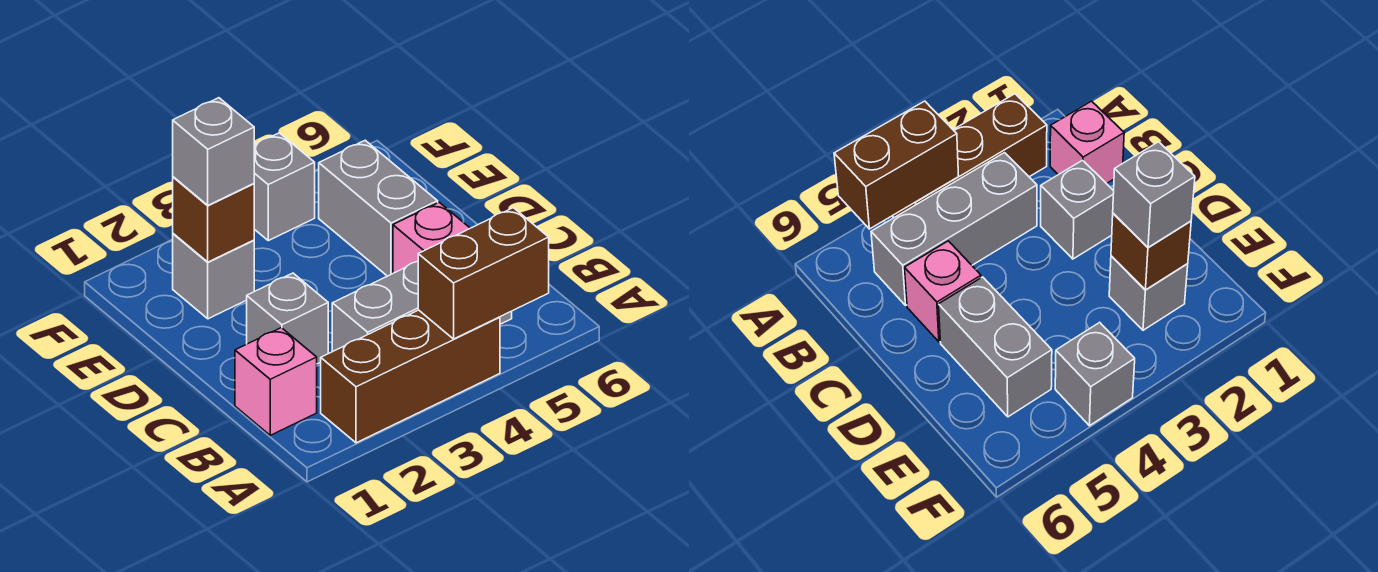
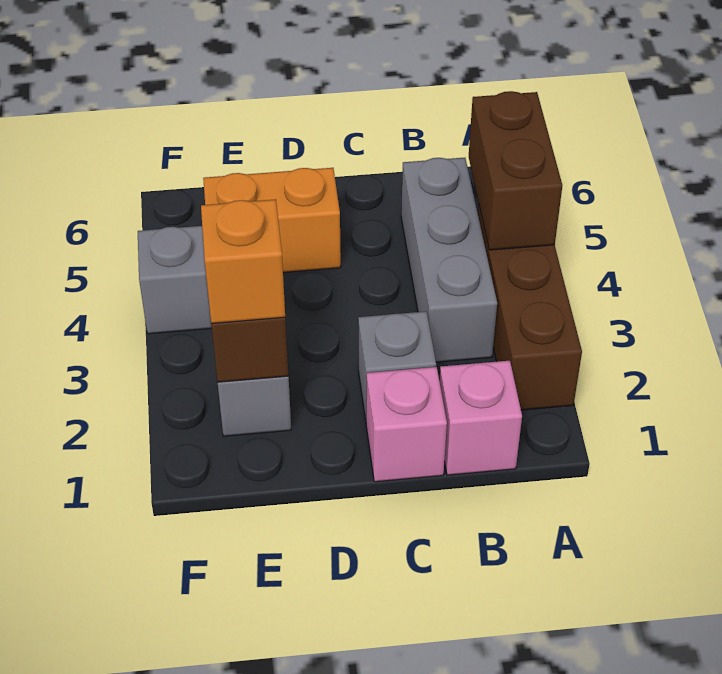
pink 1x1 brick [393,202,470,273] -> pink 1x1 brick moved to [366,367,447,482]
grey 1x2 brick [319,140,438,276] -> orange 1x2 brick [203,168,341,272]
grey 1x1 brick [173,98,254,205] -> orange 1x1 brick [201,199,285,323]

